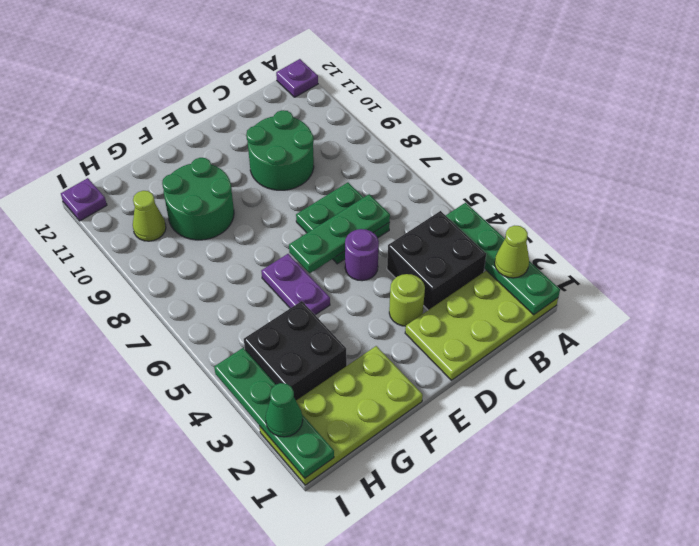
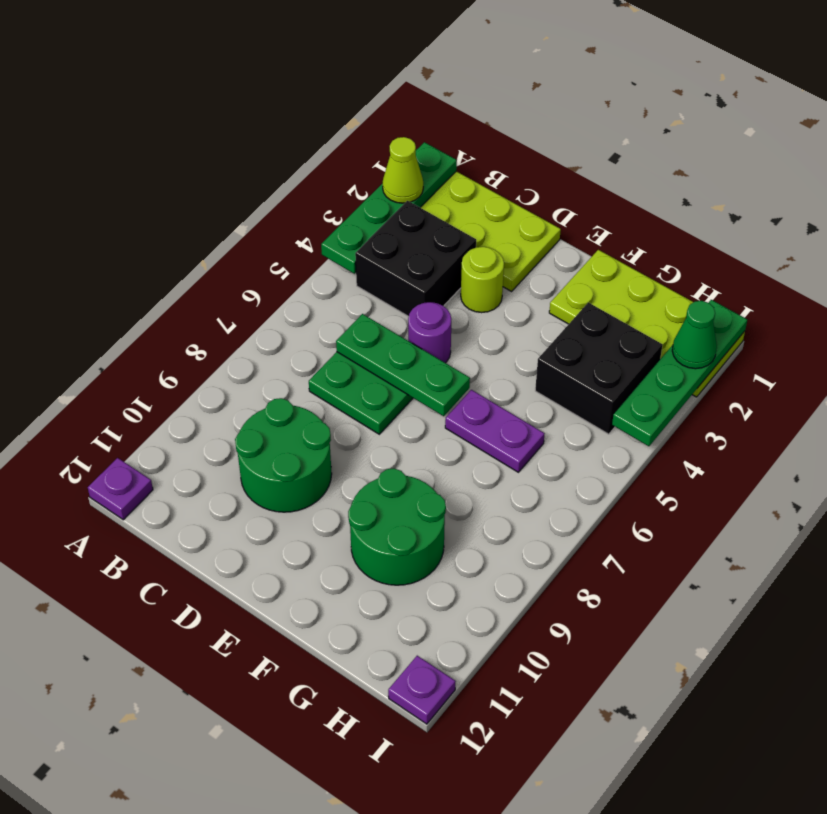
purple 1x2 plate [261,254,330,315] -> purple 1x2 plate turned to [445,390,545,472]
lime 1x1 cone [133,191,166,241] -> none

